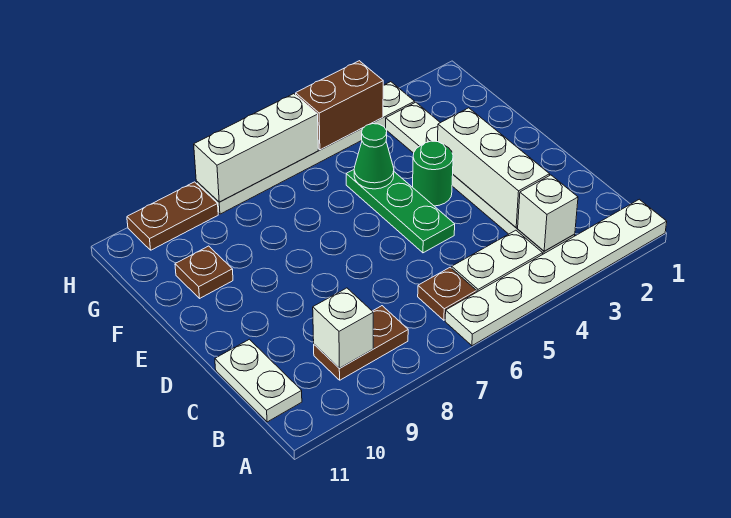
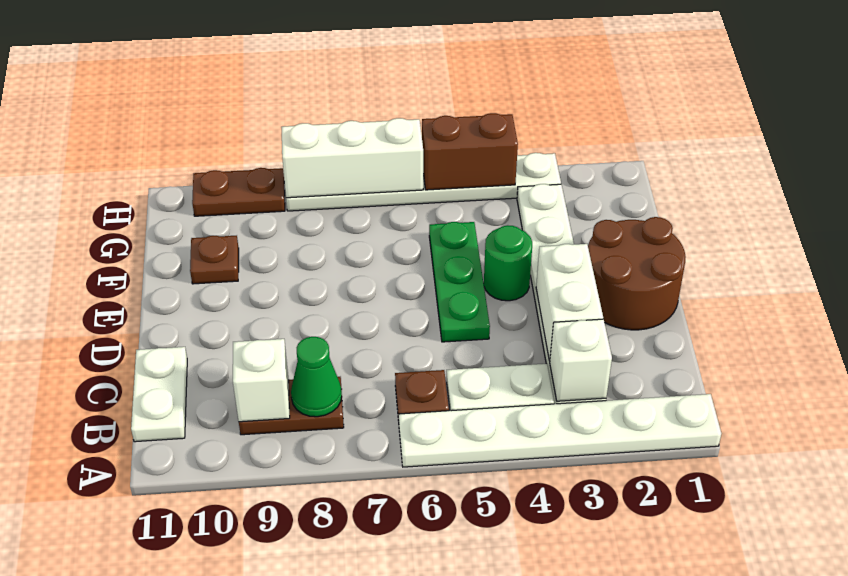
white 1x3 brick [438,108,550,227] -> white 1x2 brick [536,244,603,361]
none -> brown 2x2 round brick [588,217,686,330]
green 1x1 cone [354,124,394,189] -> green 1x1 cone moved to [291,337,342,417]

